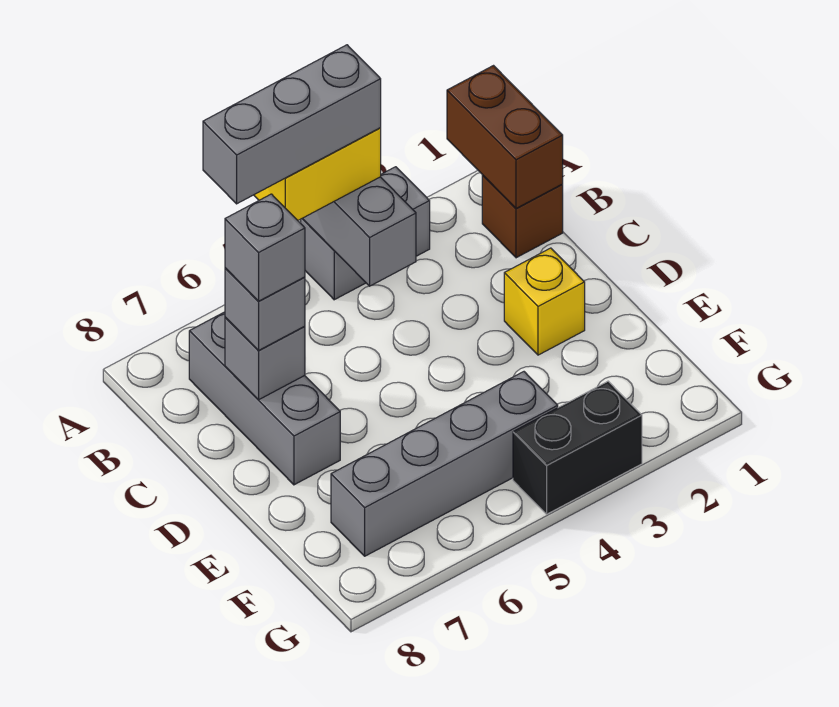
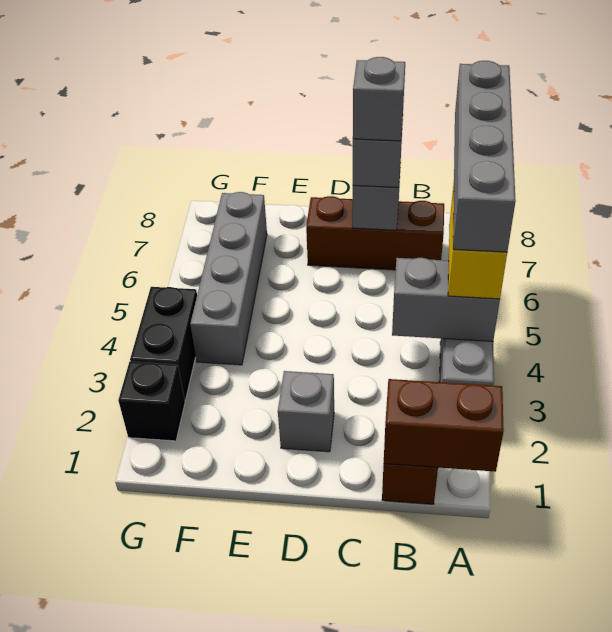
grey 1x3 brick [203,45,381,204] -> grey 1x4 brick [453,61,516,252]
grey 1x3 brick [189,312,340,485] -> brown 1x3 brick [306,196,444,270]
yellow 1x1 brick [504,248,585,355] -> grey 1x1 brick [278,371,334,452]
none -> black 1x1 brick [118,361,185,441]

